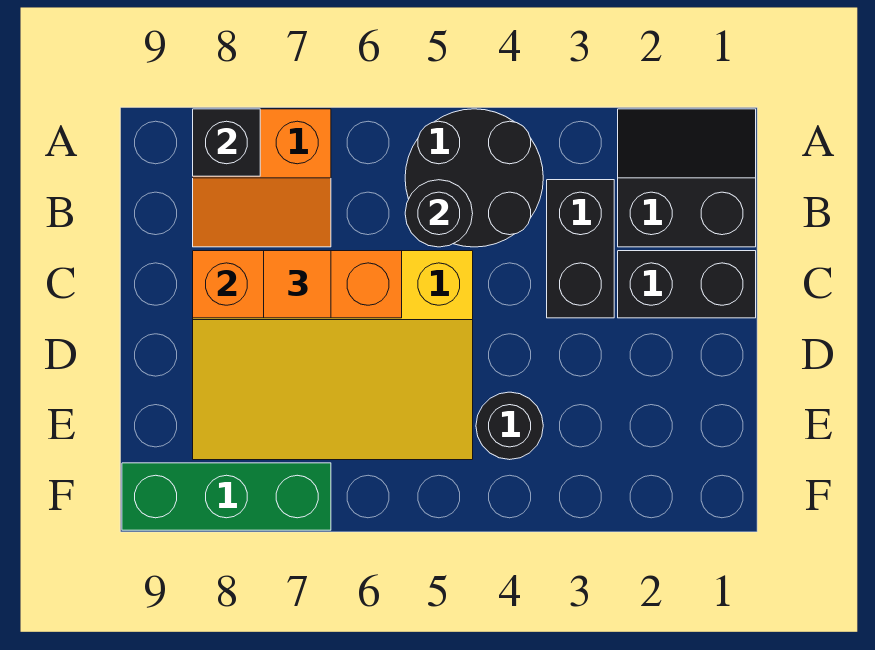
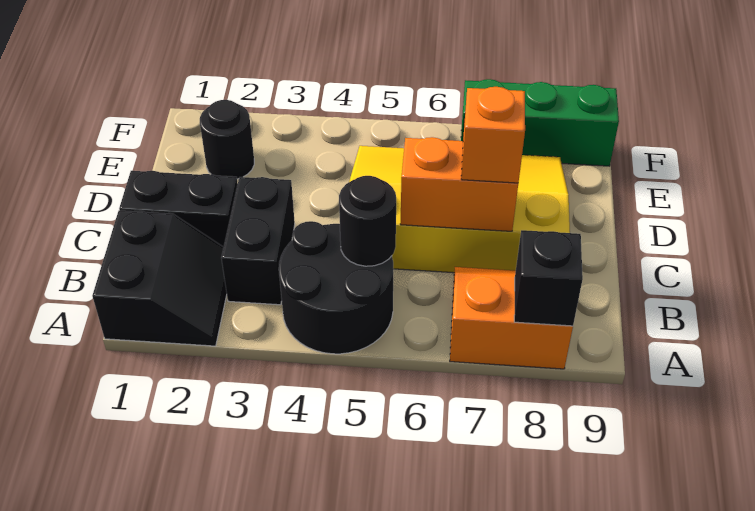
black 2x2 slope [618,109,756,247] -> black 2x2 slope turned to [92,210,227,346]
orange 1x3 brick [193,251,402,318] -> orange 1x2 brick [400,137,518,231]
orange 1x1 tile [264,251,331,318] -> orange 1x1 brick [461,87,525,183]
black 1x1 round brick [476,392,543,460] -> black 1x1 round brick moved to [200,100,254,179]

